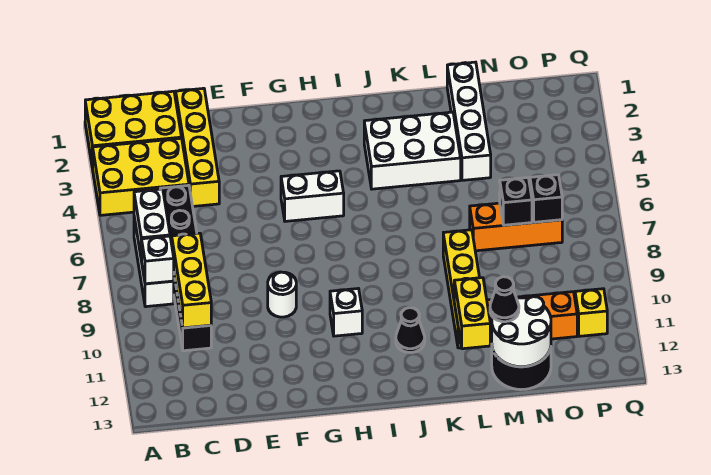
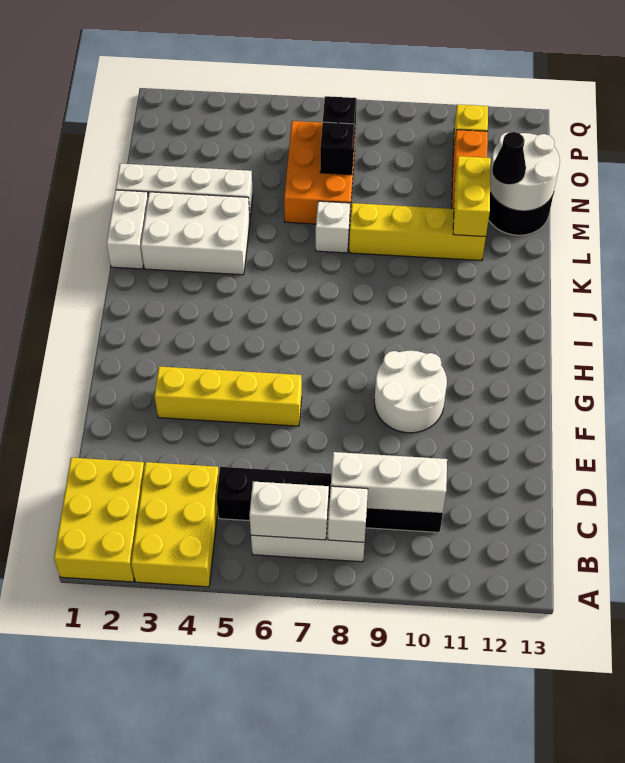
yellow 1x3 brick [172,233,211,328] -> white 1x3 brick [331,452,447,512]
yellow 1x4 brick [176,88,219,206] -> yellow 1x4 brick moved to [155,366,302,426]
white 1x1 round brick [268,272,296,317] -> white 2x2 round brick [374,351,447,433]
white 1x2 brick [281,171,344,221] -> white 1x2 brick moved to [107,190,148,269]
white 1x1 brick [330,289,362,336] -> white 1x1 brick moved to [316,201,350,253]
white 2x3 brick [364,112,461,189] -> white 2x3 brick turned to [141,192,250,275]
black 1x1 cone [396,308,425,353] -> none
yellow 1x2 brick [454,278,490,349] -> yellow 1x2 brick turned to [453,156,491,237]
orange 1x3 brick [470,203,562,251] -> orange 2x3 brick [284,121,356,226]

